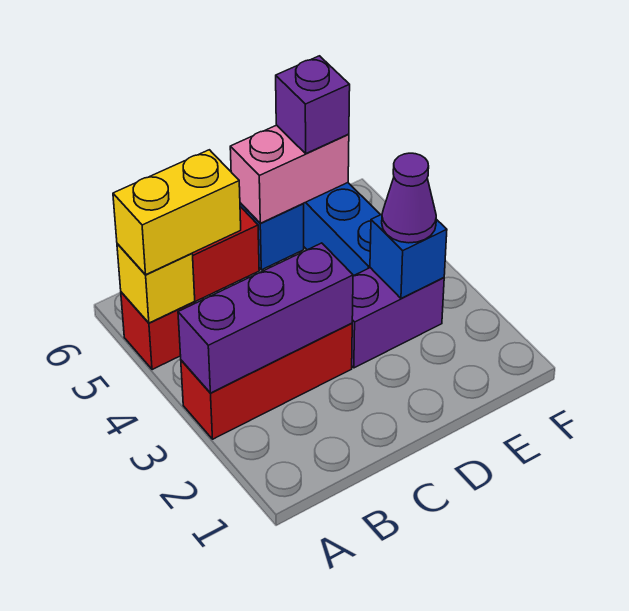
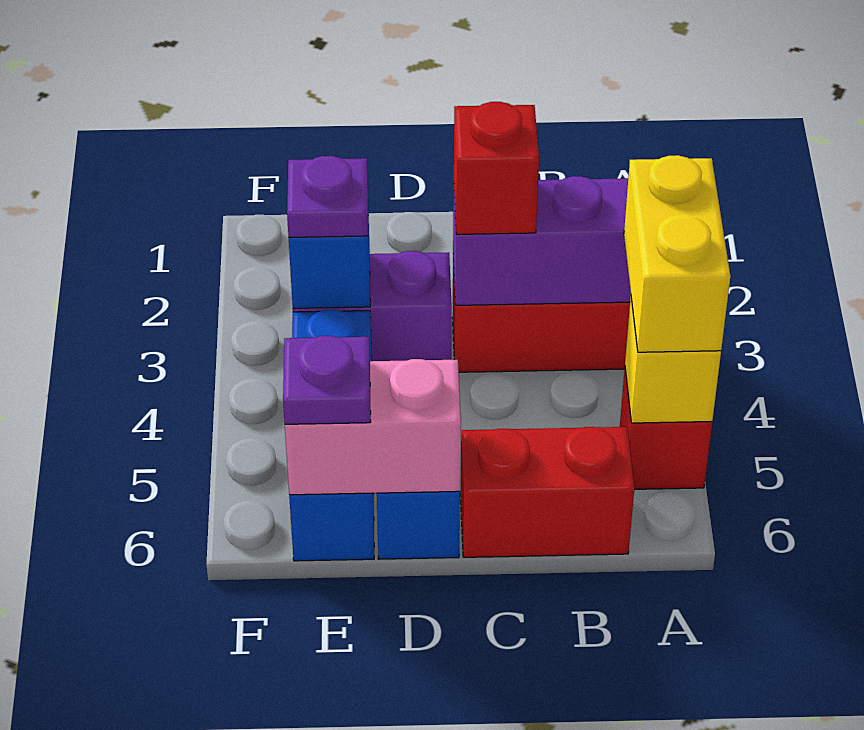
yellow 1x2 brick [113,150,241,274] -> yellow 1x2 brick turned to [624,155,730,352]
none -> red 1x1 brick [454,102,539,234]
purple 1x1 cone [382,153,436,243] -> purple 1x1 plate [287,156,368,237]
purple 1x1 brick [276,56,350,153] -> purple 1x1 plate [283,336,371,424]

